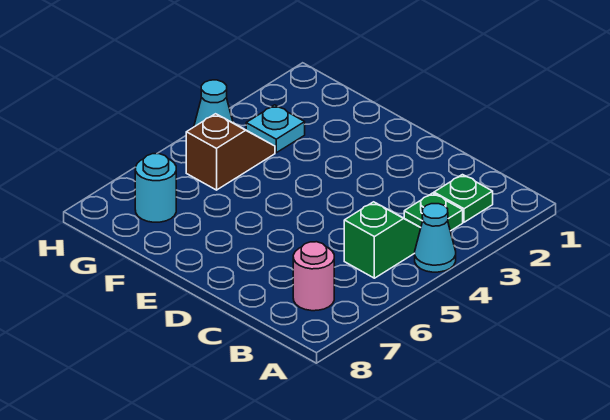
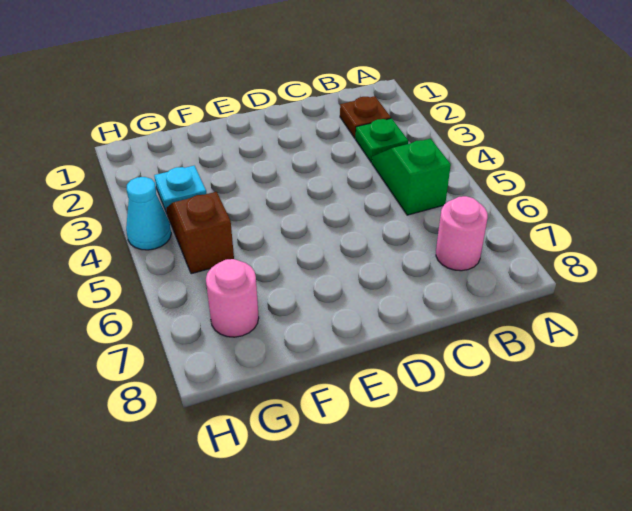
cyan 1x1 cone [415,204,456,272] -> none
green 1x1 plate [434,175,493,222] -> brown 1x1 plate [340,96,391,138]
cyan 1x1 round brick [135,154,176,222] -> pink 1x1 round brick [206,259,259,337]

